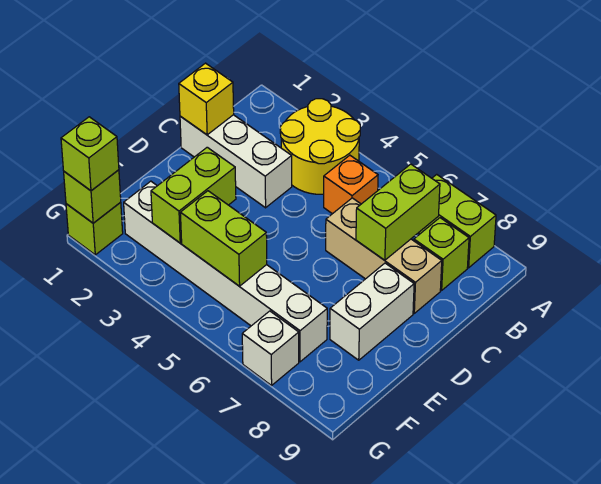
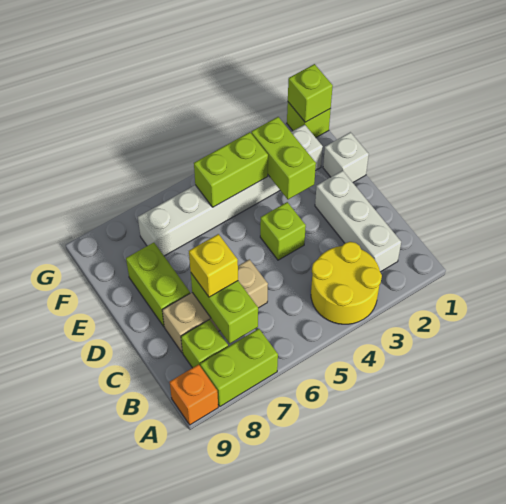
orange 1x1 brick [324,155,378,214] -> orange 1x1 brick moved to [170,364,218,425]
white 1x3 brick [180,115,292,208] -> white 1x3 brick turned to [315,171,401,272]
yellow 1x1 brick [179,63,234,135] -> yellow 1x1 brick moved to [189,234,238,297]
white 1x2 brick [330,263,414,360] -> lime 1x2 brick [126,243,190,326]
lime 1x1 brick [61,117,119,191] -> lime 1x1 brick moved to [260,202,306,260]
white 1x1 brick [242,311,299,385] -> white 1x1 brick moved to [323,132,369,182]

